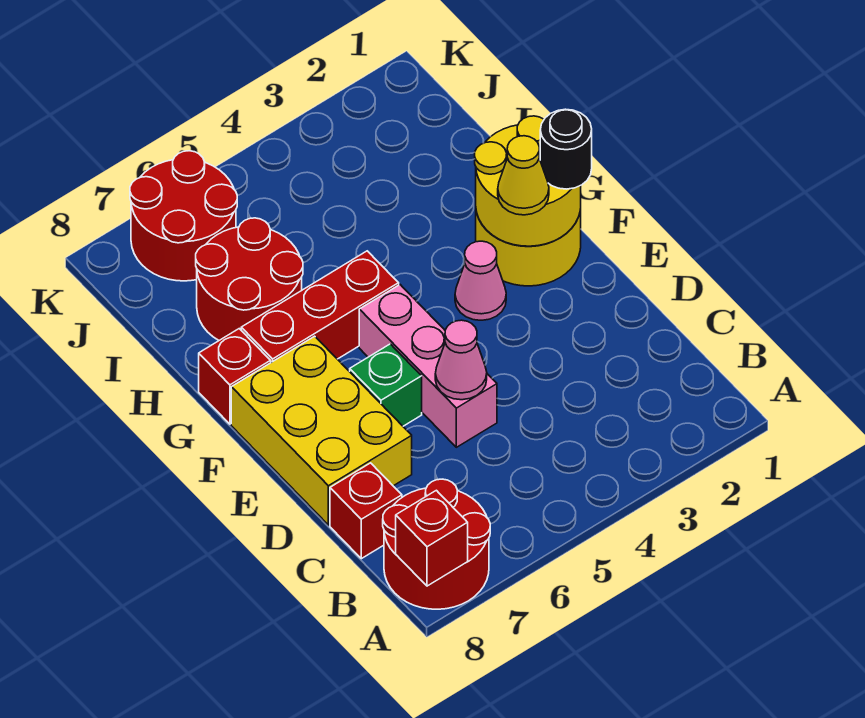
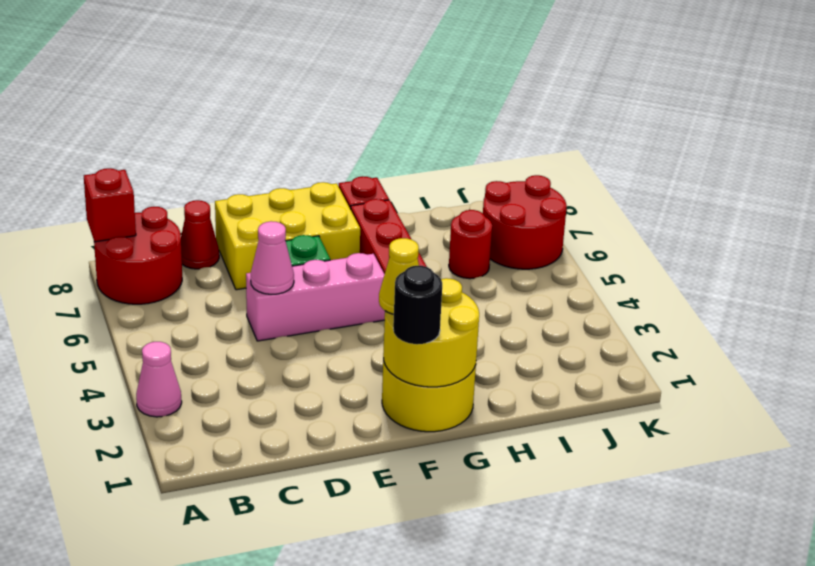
red 1x1 brick [330,463,402,559] -> red 1x1 cone [181,200,219,269]
pink 1x1 cone [455,241,506,320] -> pink 1x1 cone moved to [136,342,182,417]
red 2x2 round brick [196,218,303,340] -> red 1x1 round brick [449,210,492,279]

